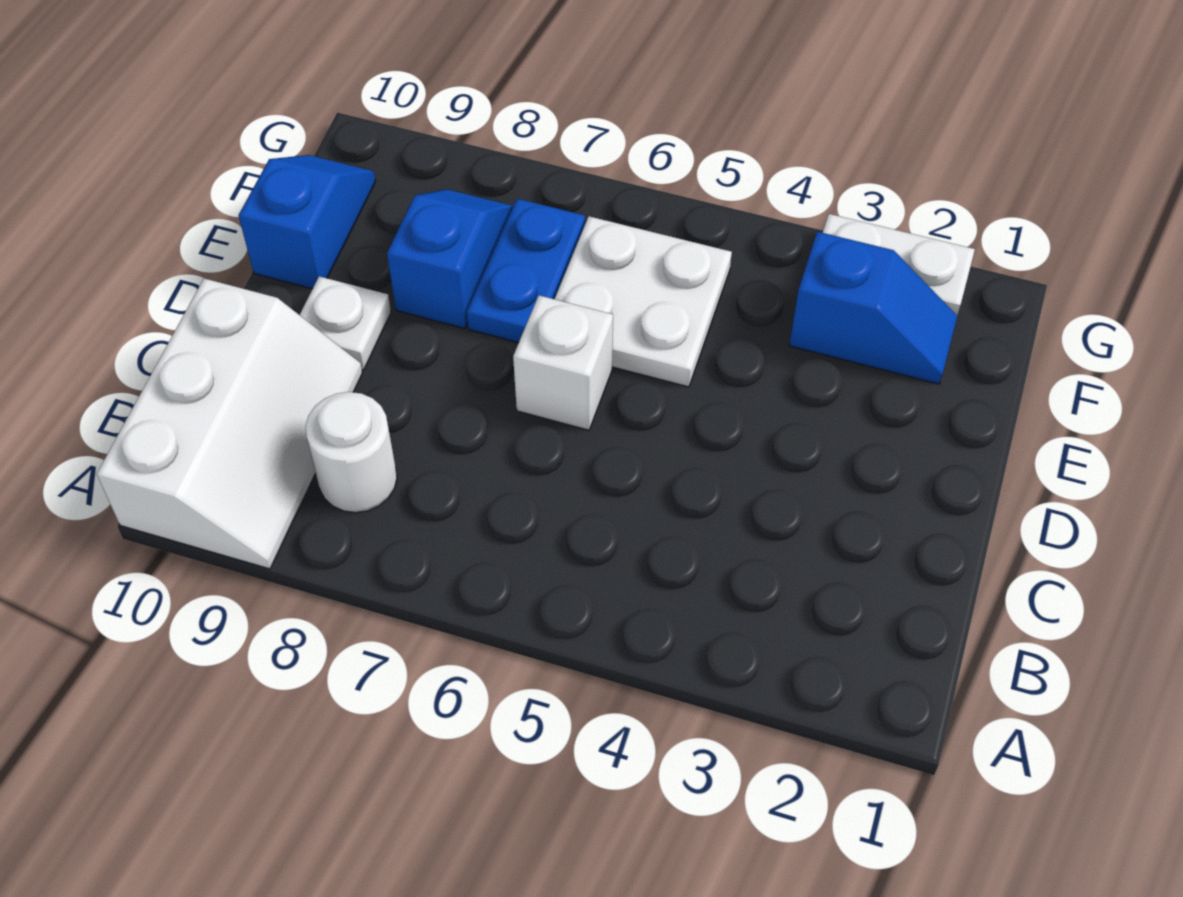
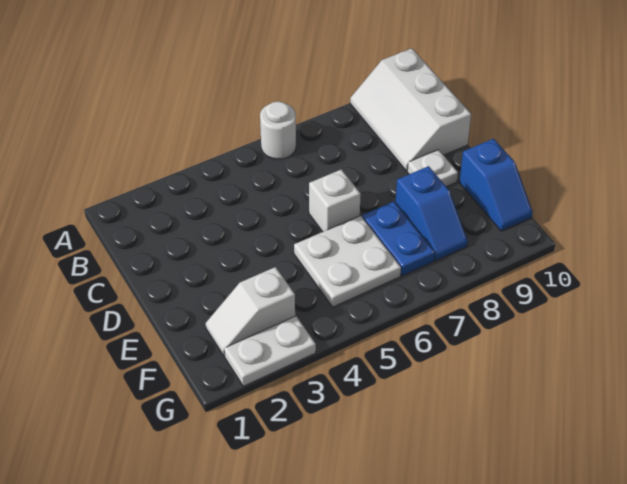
white 1x1 round brick [306,392,397,513] -> white 1x1 round brick moved to [260,102,296,159]
blue 1x2 slope [789,232,957,384] -> white 1x2 slope [206,267,295,356]

